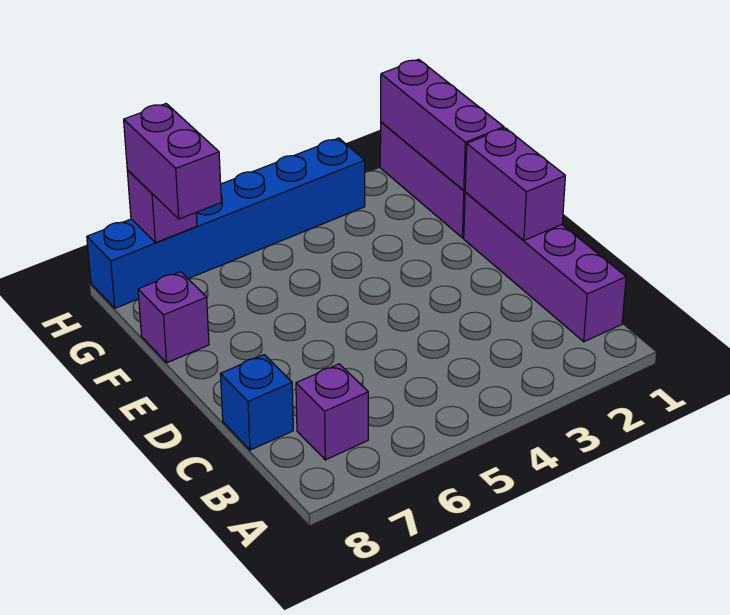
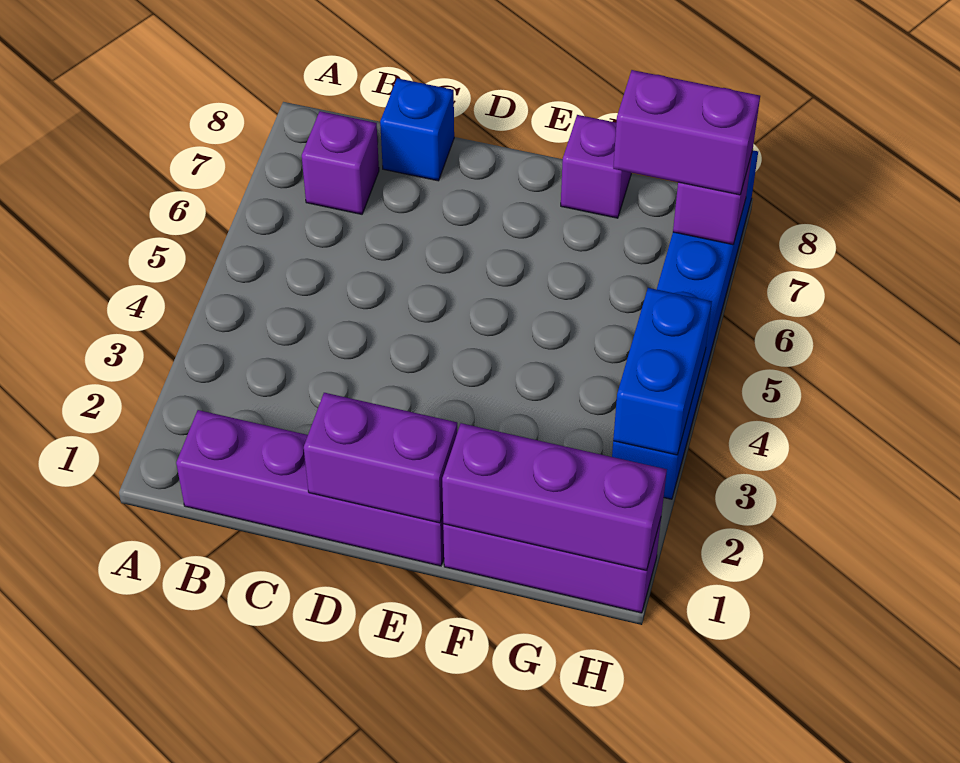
none -> blue 1x2 brick [613,288,712,455]

